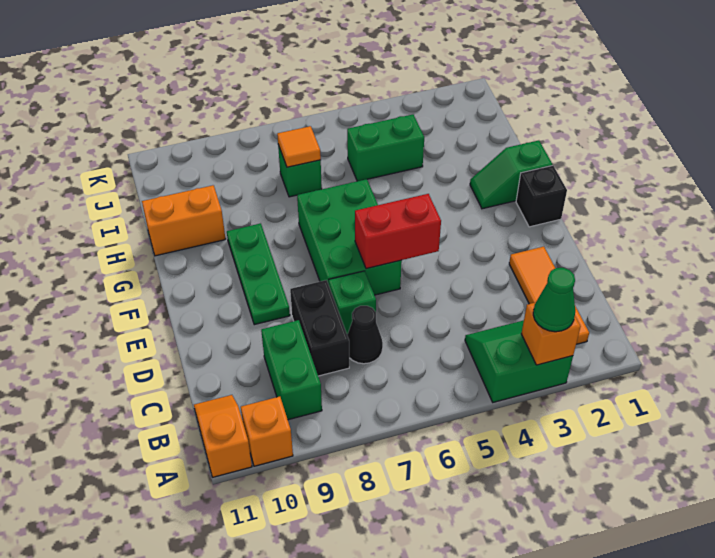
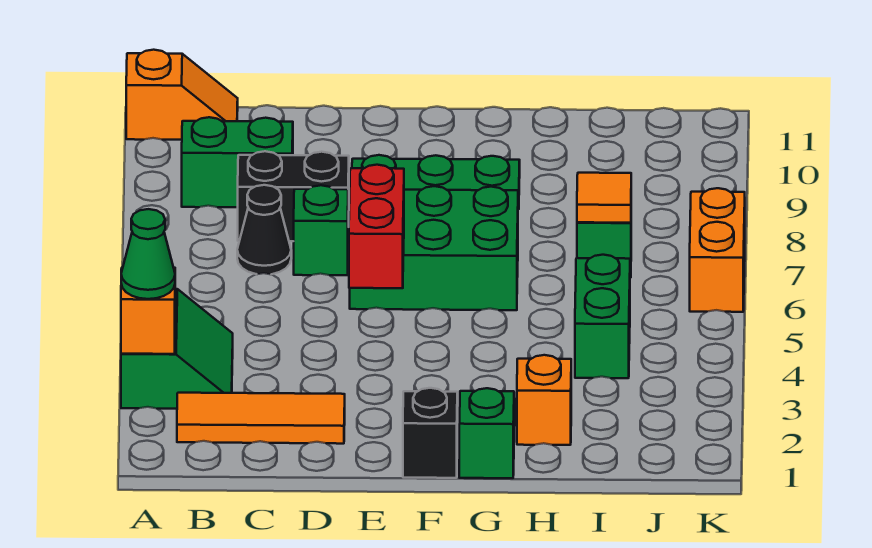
orange 1x1 brick [241,397,293,466] -> orange 1x1 brick moved to [517,355,571,445]
orange 1x2 brick [142,185,226,256] -> orange 1x2 brick moved to [690,188,745,312]

